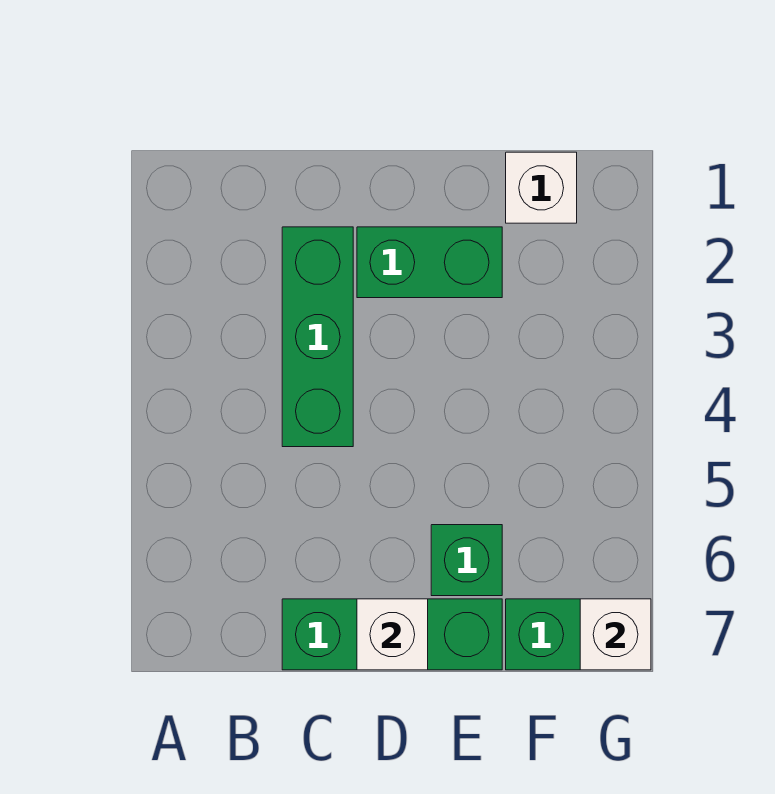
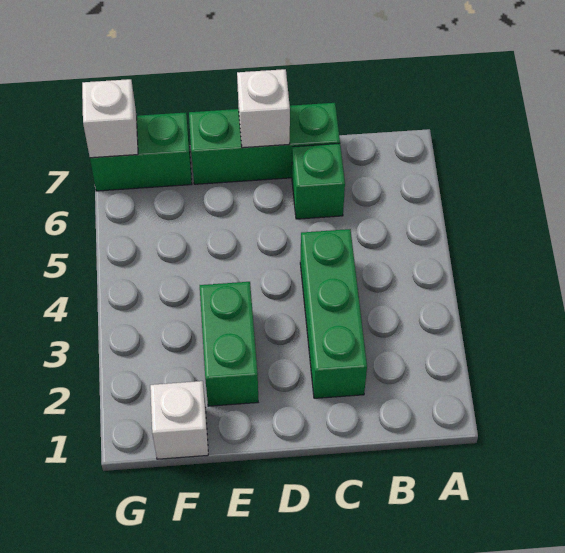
green 1x2 brick [357,227,502,298] -> green 1x2 brick turned to [200,282,258,406]
green 1x1 brick [431,525,502,596] -> green 1x1 brick moved to [292,143,345,219]

